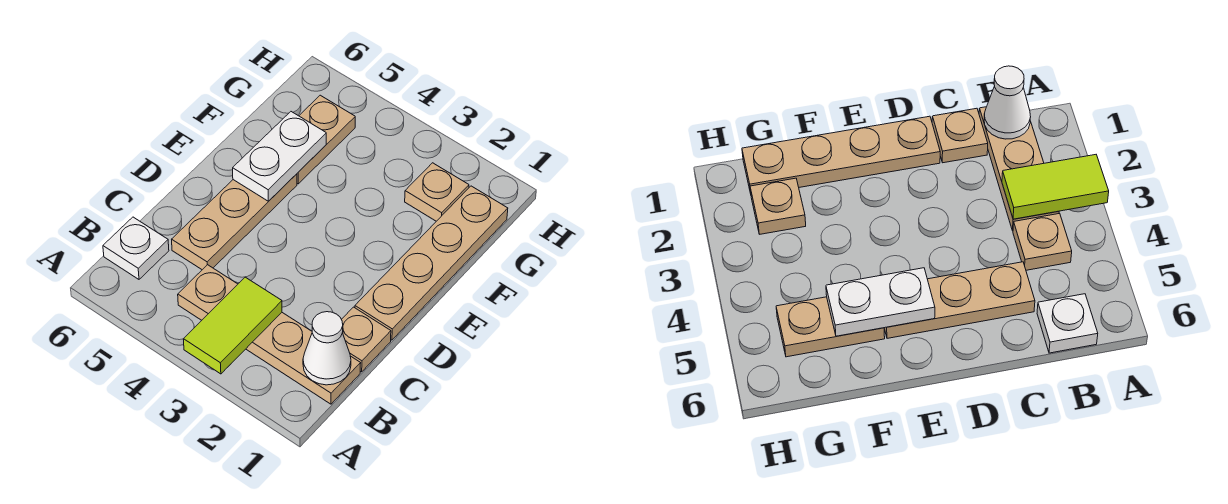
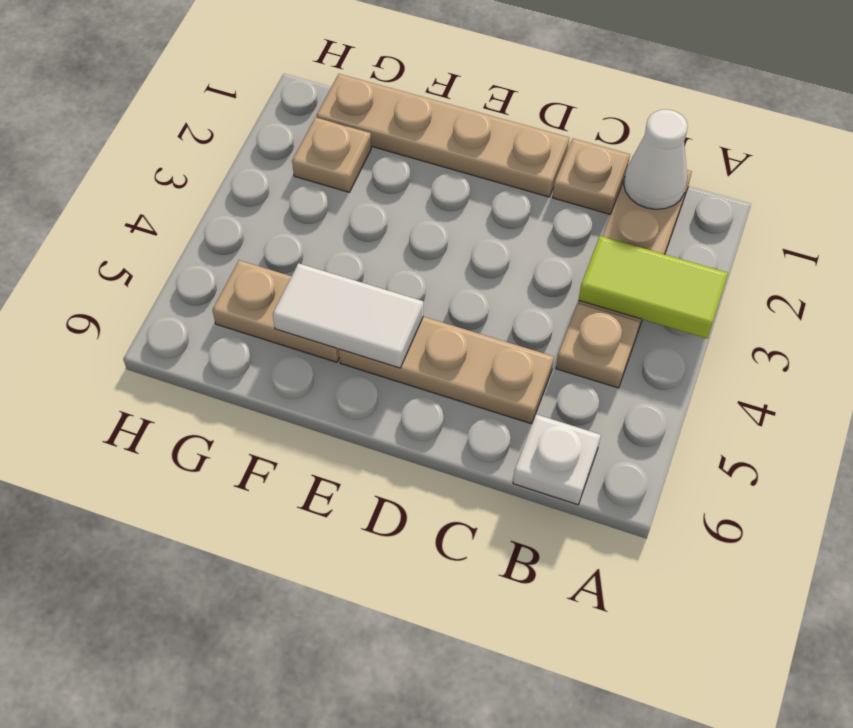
white 1x2 plate [233,112,326,201] -> white 1x2 tile [273,263,423,368]

